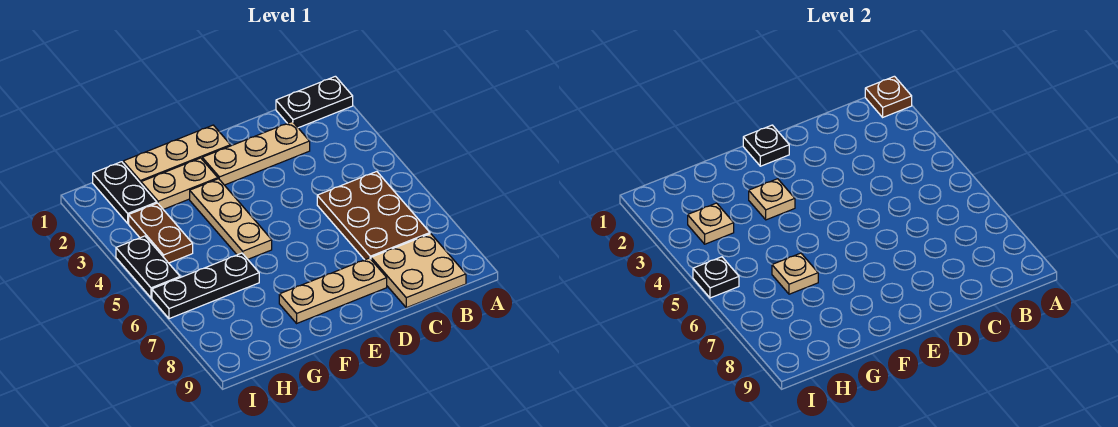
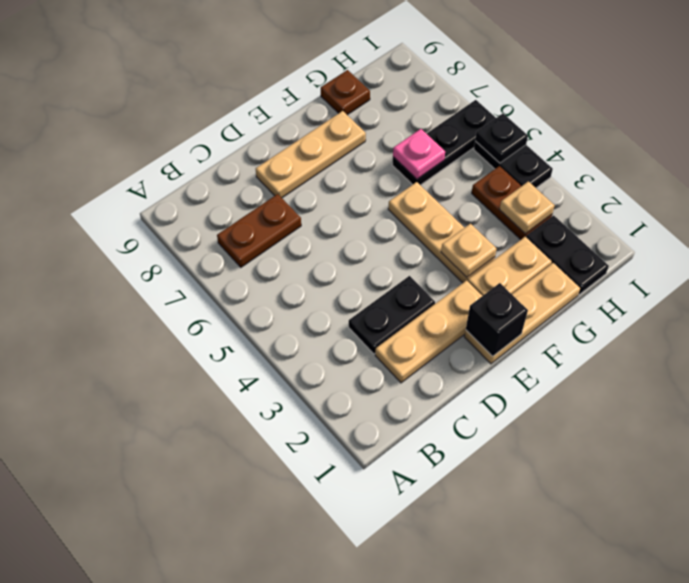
black 1x2 plate [276,76,353,128] -> black 1x2 plate moved to [349,276,435,354]
brown 1x1 plate [865,76,912,117] -> brown 1x1 plate moved to [321,70,370,115]
brown 2x3 plate [317,172,430,260] -> brown 1x2 plate [217,194,301,267]
tan 2x2 plate [371,234,466,308] -> none
black 1x1 plate [743,125,789,166] -> black 1x1 brick [466,283,528,356]
tan 1x1 plate [772,253,818,294] -> pink 1x1 plate [393,129,445,179]

